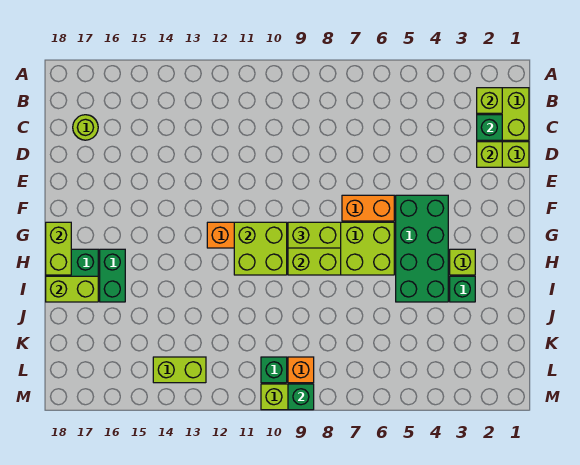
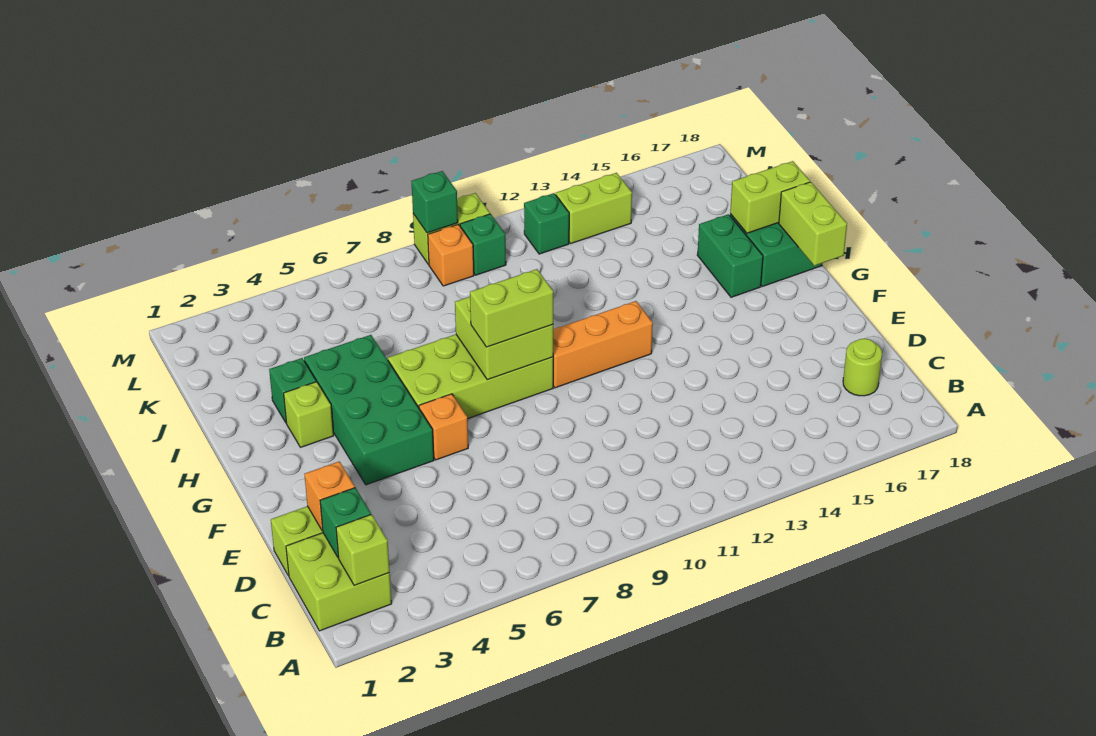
lime 1x1 brick [477,142,502,167] -> orange 1x1 brick [304,461,355,531]
orange 1x2 brick [342,195,394,221] -> orange 1x1 brick [419,394,468,460]
lime 2x2 brick [234,222,287,275] -> none
none -> green 1x1 brick [524,193,569,254]

